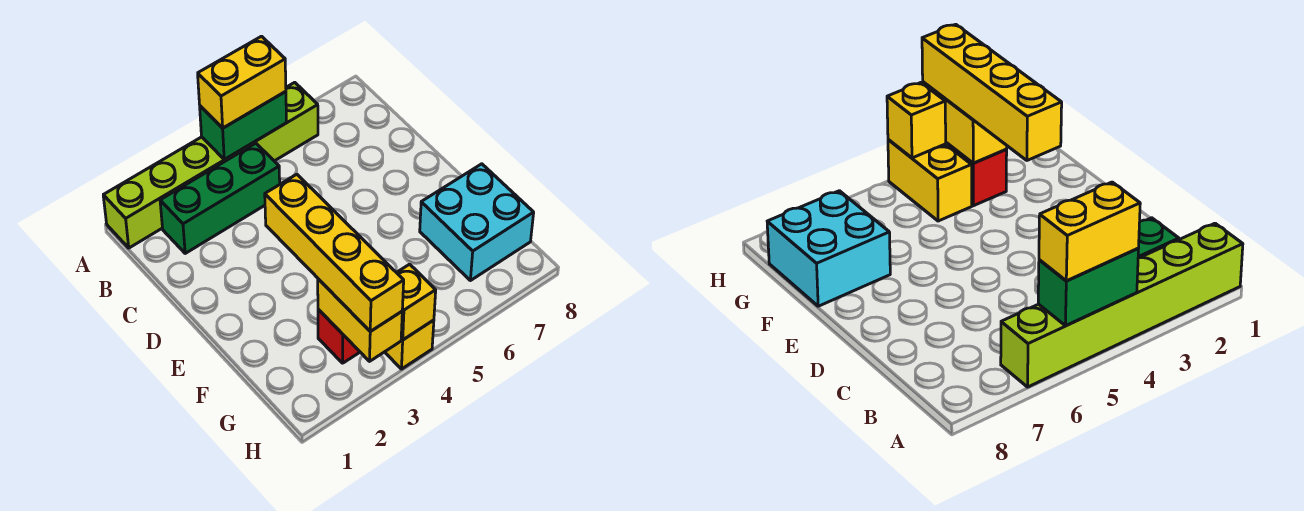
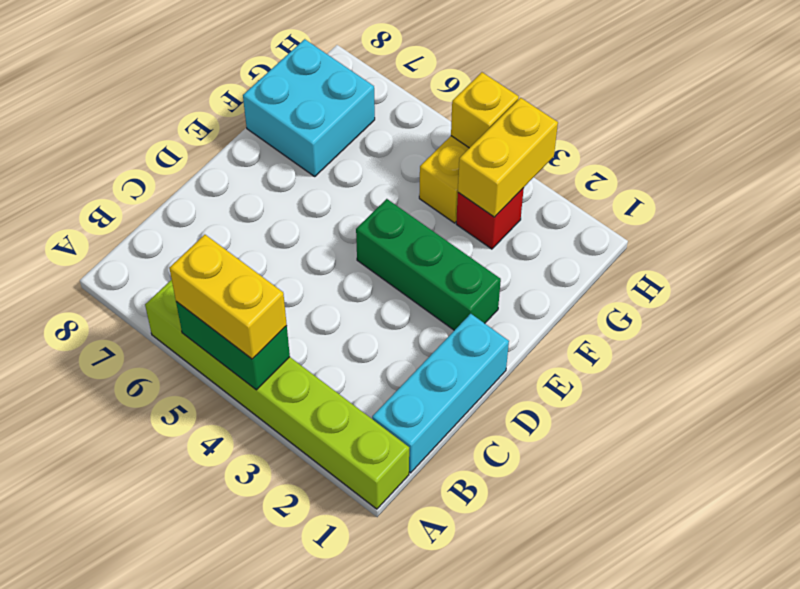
none -> cyan 1x3 brick [372,314,509,473]
green 1x3 brick [160,143,280,253] -> green 1x3 brick moved to [356,199,501,330]
yellow 1x4 brick [265,174,404,331] -> none

